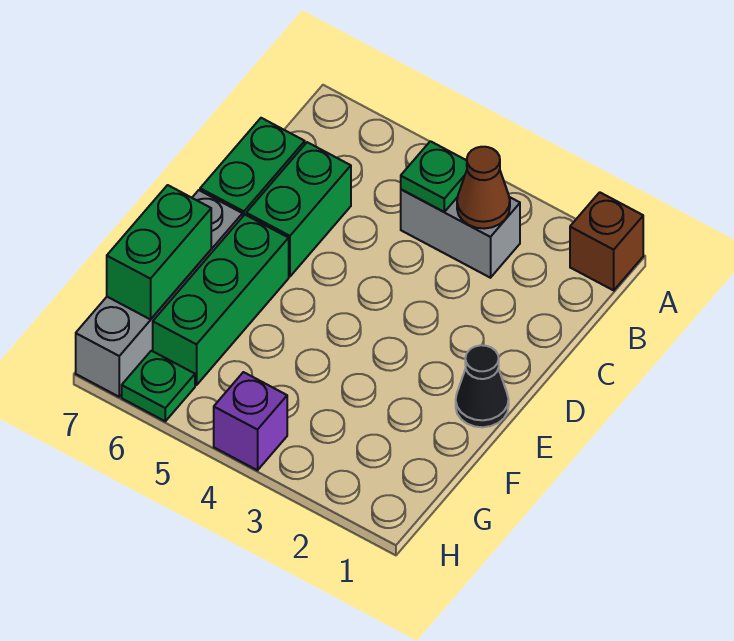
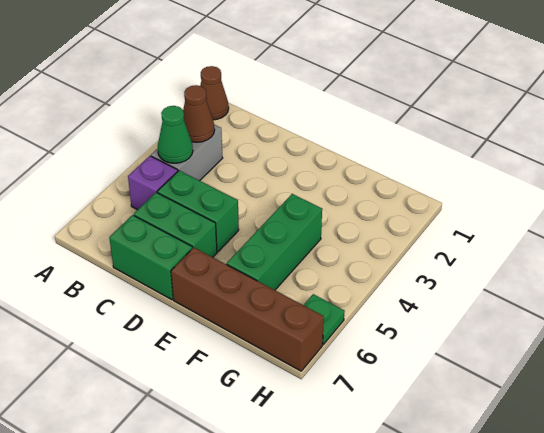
brown 1x1 brick [570,192,643,290] -> brown 1x1 cone [200,66,229,120]
green 1x1 plate [401,141,467,212] -> green 1x1 cone [158,106,193,163]
black 1x1 cone [456,345,509,427] -> none
green 1x3 brick [153,215,289,385] -> green 1x3 brick turned to [227,194,322,290]
grey 1x4 brick [76,190,242,397] -> brown 1x4 brick [171,248,324,371]
green 1x2 brick [107,185,211,319] -> green 1x2 brick moved to [157,171,239,252]
purple 1x1 brick [214,372,287,470] -> purple 1x1 brick moved to [128,156,178,210]

